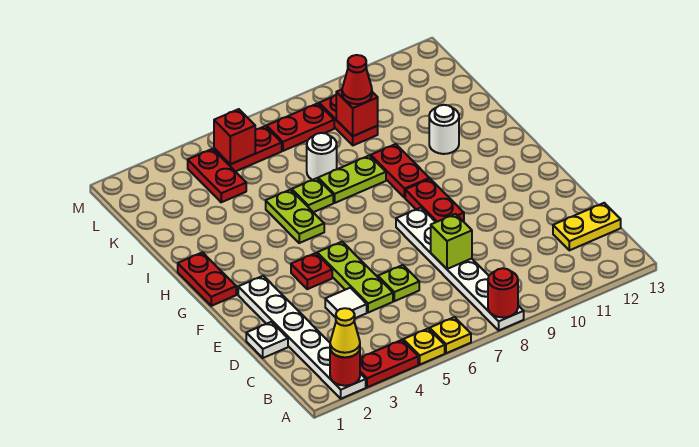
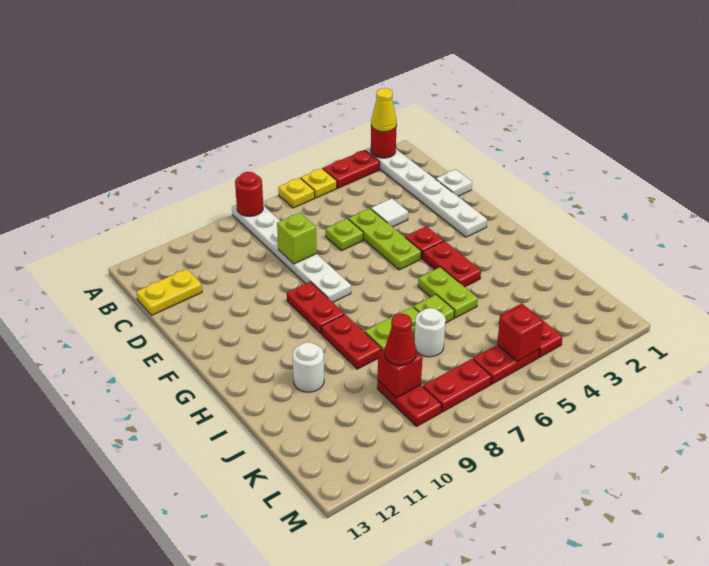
red 1x2 plate [178,252,236,306] -> red 1x2 plate moved to [423,241,481,287]

